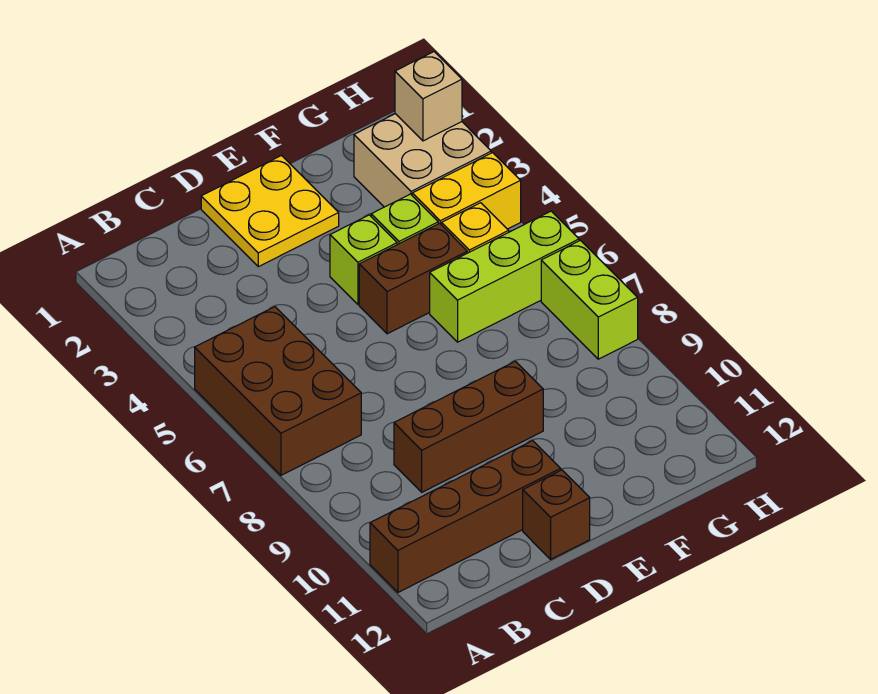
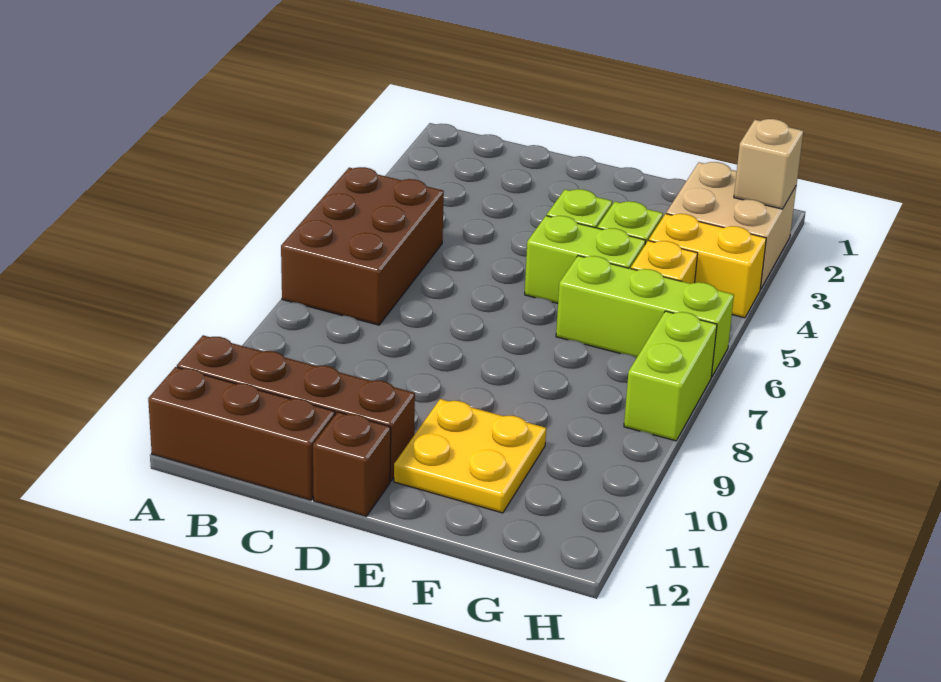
brown 1x3 brick [394,361,543,492] -> brown 1x3 brick moved to [148,367,335,500]
yellow 2x2 plate [201,156,339,267] -> yellow 2x2 plate moved to [394,399,546,513]
brown 1x2 brick [359,223,467,334] -> lime 1x2 brick [525,216,646,303]

